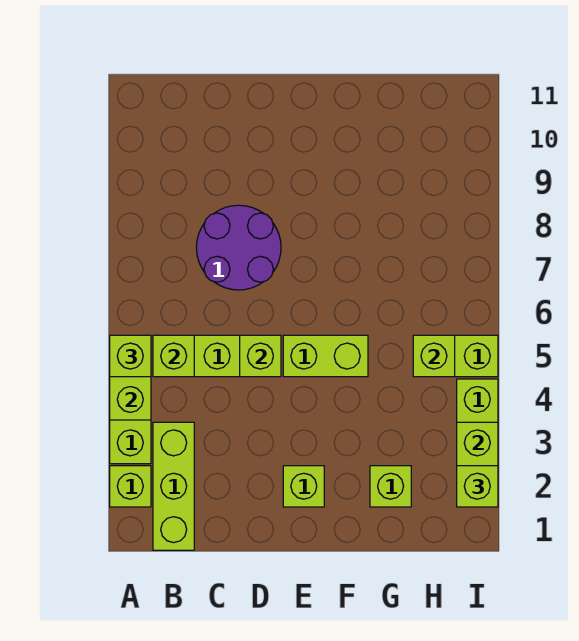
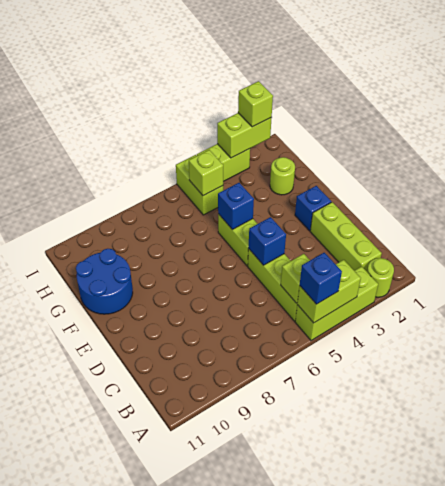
lime 1x1 brick [110,466,151,507] -> lime 1x1 round brick [367,258,394,297]
lime 1x1 brick [110,335,151,377] -> blue 1x1 brick [300,253,342,304]
lime 1x3 brick [153,422,194,550] -> lime 1x3 brick turned to [310,202,382,271]
purple 2x2 round brick [196,205,281,290] -> none
lime 1x1 brick [240,335,281,377] -> blue 1x1 brick [249,217,286,265]
lime 1x1 brick [283,466,324,507] -> blue 1x1 brick [295,186,331,231]
none -> blue 1x1 brick [218,183,254,229]
none -> blue 2x2 round brick [76,249,133,314]
lime 1x1 brick [370,466,411,507] -> lime 1x1 round brick [270,157,295,195]

